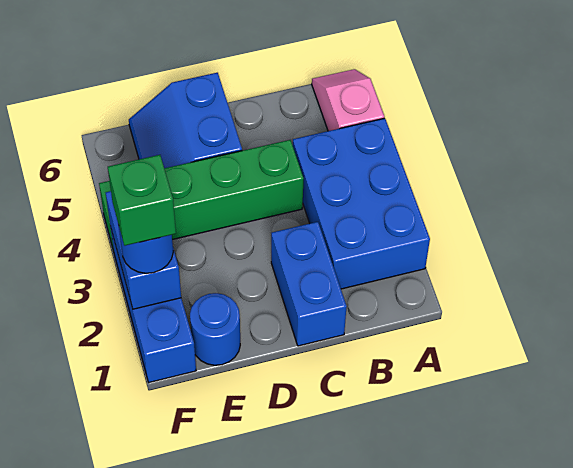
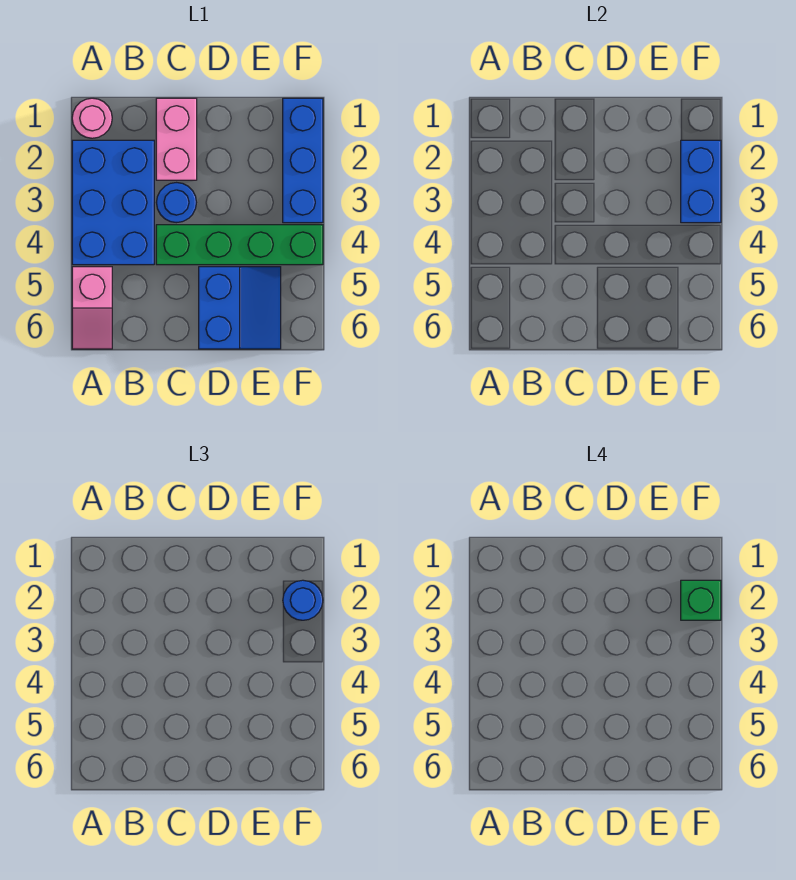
none -> pink 1x1 round brick [72,98,112,138]
blue 1x2 brick [271,222,347,346] -> pink 1x2 brick [156,98,197,180]
blue 1x1 round brick [190,293,240,365] -> blue 1x1 round brick moved to [156,183,196,223]

